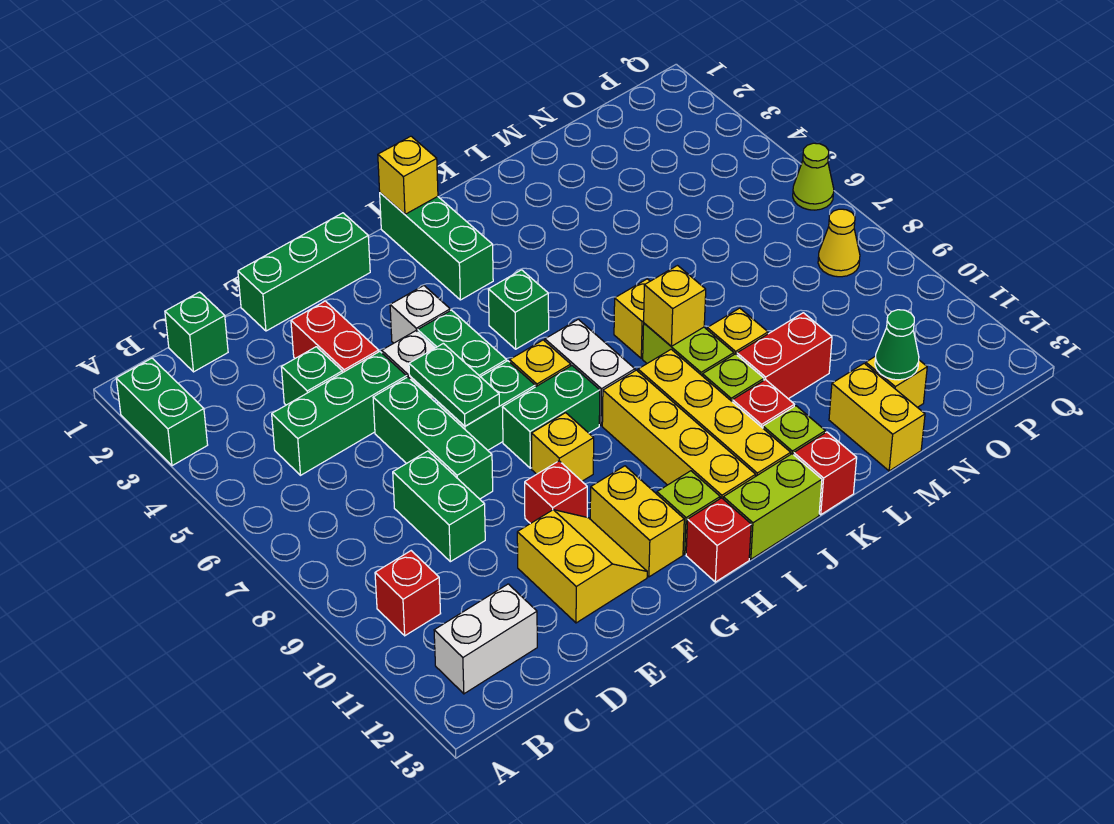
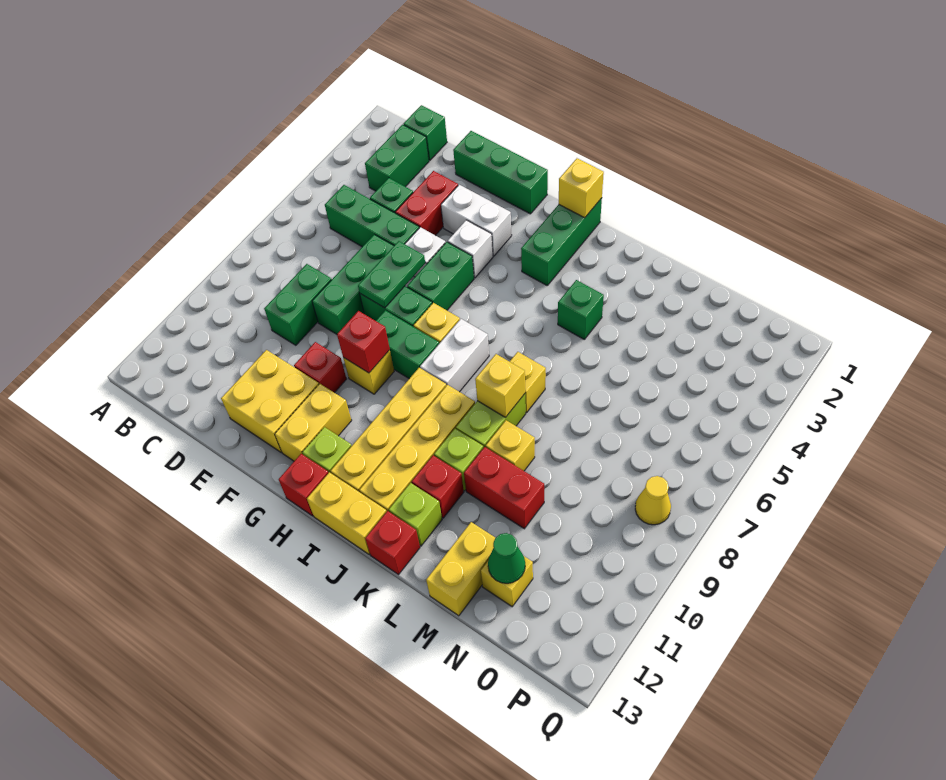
green 1x2 brick [116,358,208,466] -> green 1x2 brick moved to [365,125,429,191]
red 1x1 brick [375,551,441,636] -> red 1x1 brick moved to [337,311,390,373]
white 1x2 brick [434,584,537,694] -> white 1x2 brick moved to [441,185,512,256]
yellow 2x2 slope [517,510,647,623] -> yellow 2x2 brick [221,350,319,453]
green 1x1 brick [488,270,549,349] -> green 1x1 brick moved to [558,280,604,339]
lime 1x2 brick [723,454,822,559] -> yellow 1x2 brick [307,472,387,555]
lime 1x1 cone [793,143,834,210] -> none

